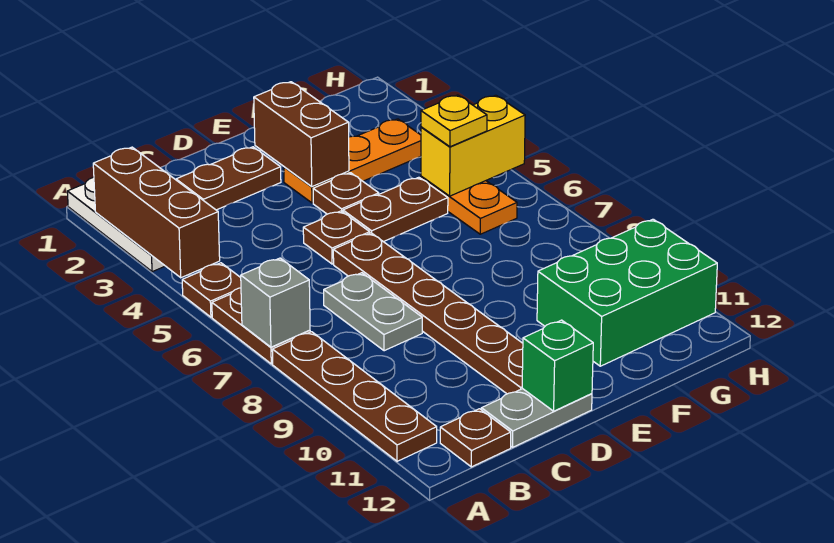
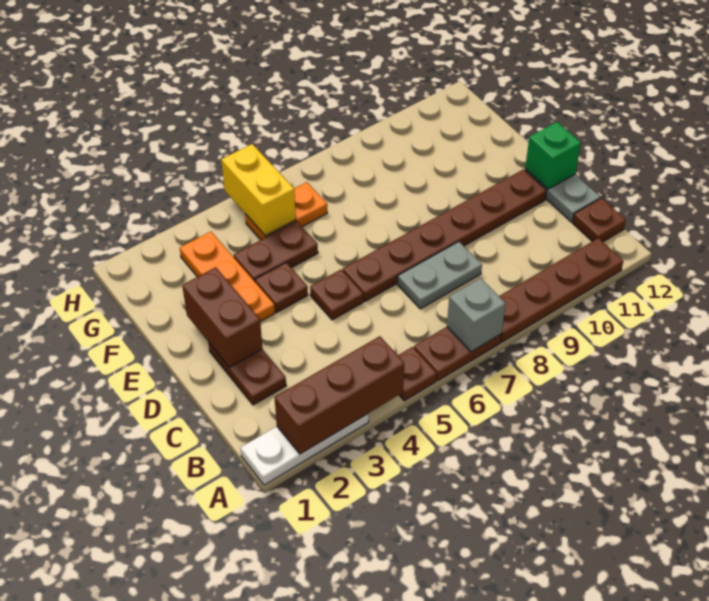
brown 1x2 brick [254,82,349,187] -> brown 1x2 brick turned to [182,267,263,367]
brown 1x2 plate [343,177,448,242] -> brown 1x2 plate turned to [234,221,318,281]
green 2x3 brick [537,219,717,366] -> none
yellow 1x1 plate [421,95,487,147] -> none

